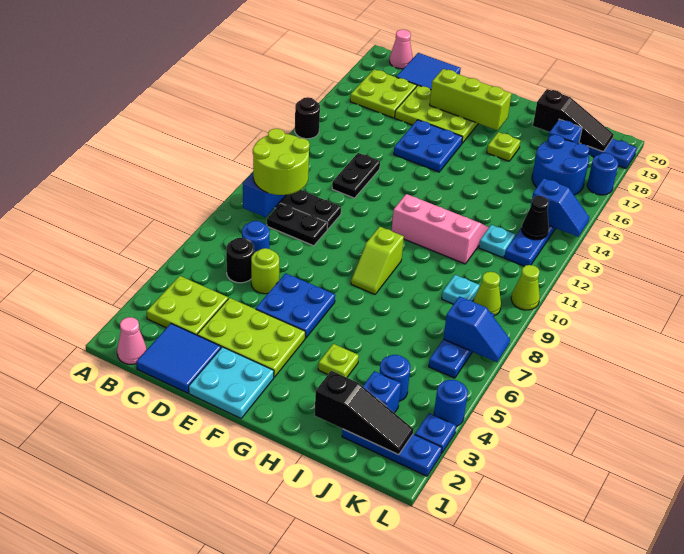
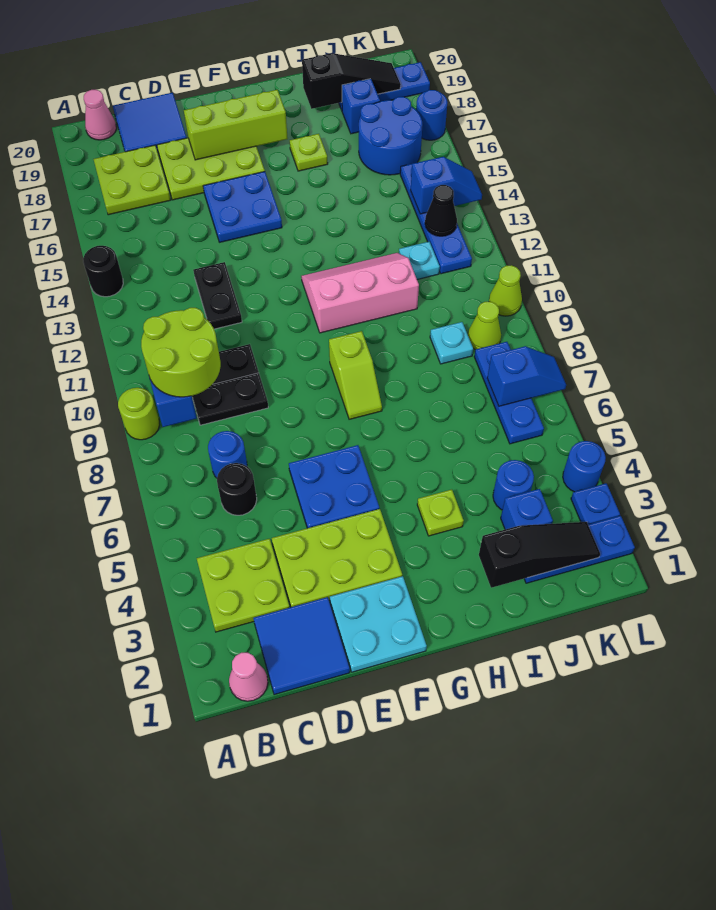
lime 1x1 round brick [251,248,279,294] -> lime 1x1 round brick moved to [118,388,160,440]

